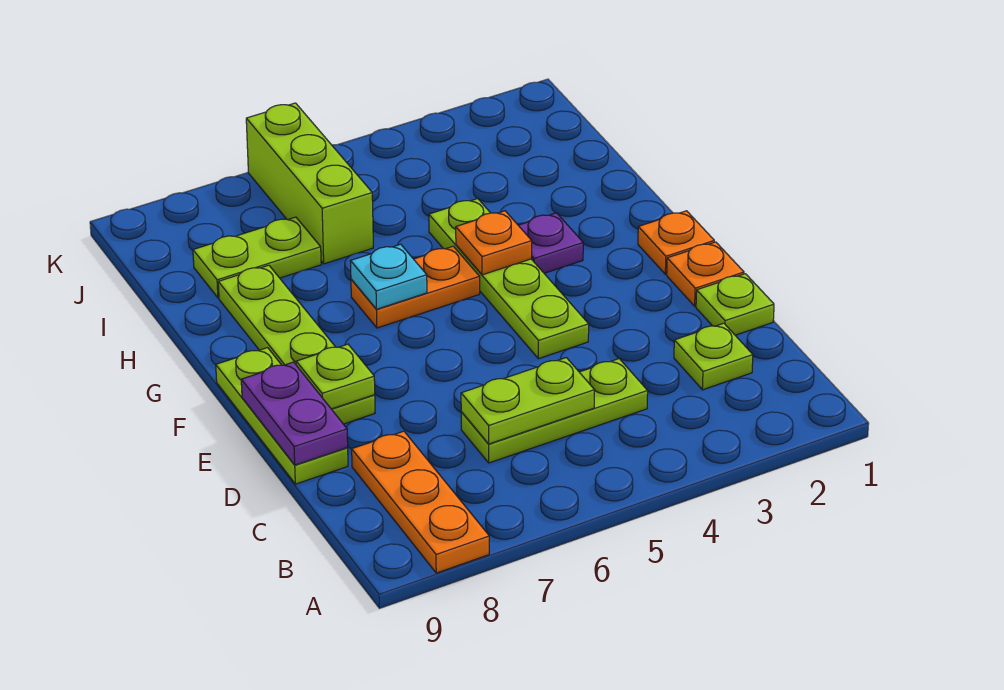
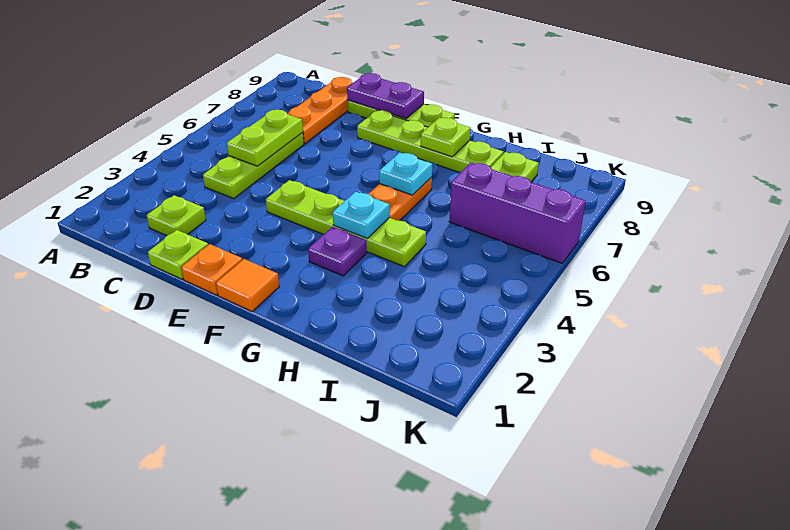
orange 1x3 plate [352,431,489,573] -> orange 1x3 plate turned to [287,77,353,144]
lime 1x1 plate [296,344,375,409] -> lime 1x1 plate moved to [421,118,471,157]
orange 1x1 plate [638,211,714,274] -> orange 1x1 tile [216,259,279,311]
orange 1x1 plate [456,211,532,275] -> cyan 1x1 plate [333,192,390,238]
lime 1x3 brick [246,103,373,264] -> purple 1x3 brick [449,163,586,263]

